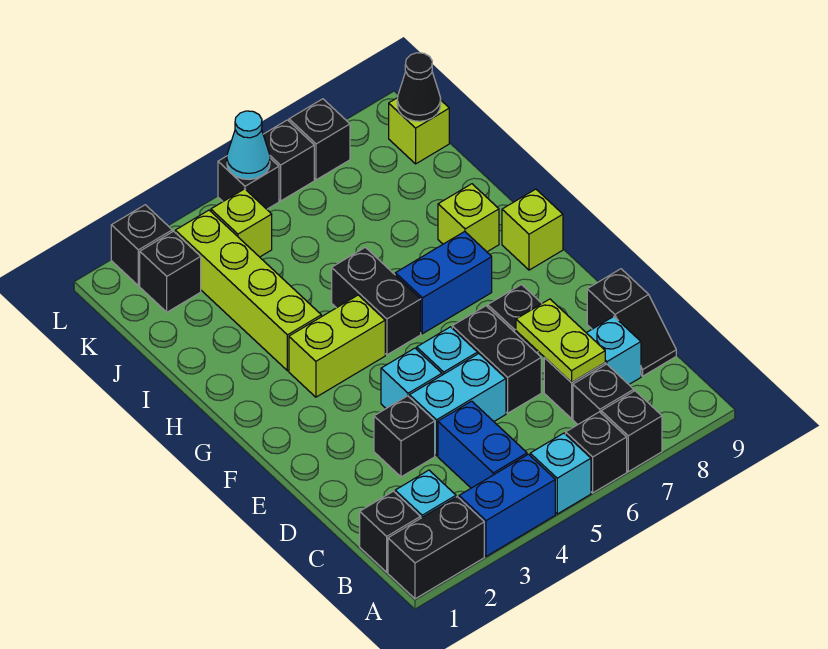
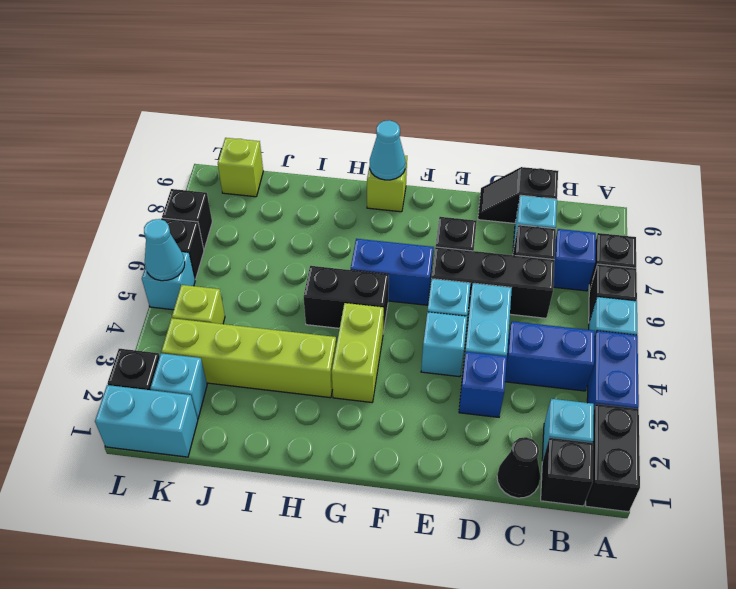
black 1x1 brick [573,364,634,424] -> blue 1x1 brick [553,229,596,291]
lime 1x2 plate [516,299,605,383] -> none
black 1x2 slope [587,269,676,376] -> black 1x2 slope turned to [478,167,558,223]
black 1x1 brick [374,396,435,477] -> blue 1x1 brick [459,352,507,417]
black 1x2 brick [452,306,541,413] -> black 1x3 brick [432,247,555,318]
blue 1x2 brick [395,232,492,334] -> blue 1x2 brick turned to [351,239,434,305]
none -> cyan 1x1 cone [370,120,406,180]
lime 1x1 brick [438,184,499,252] -> none
none -> cyan 1x2 brick [95,385,198,457]
black 1x1 brick [140,231,201,312] -> cyan 1x1 brick [150,353,207,419]
black 1x1 cone [397,53,441,121] -> black 1x1 cone moved to [497,437,540,498]
black 1x1 brick [218,156,279,209] -> cyan 1x1 brick [142,252,195,310]

